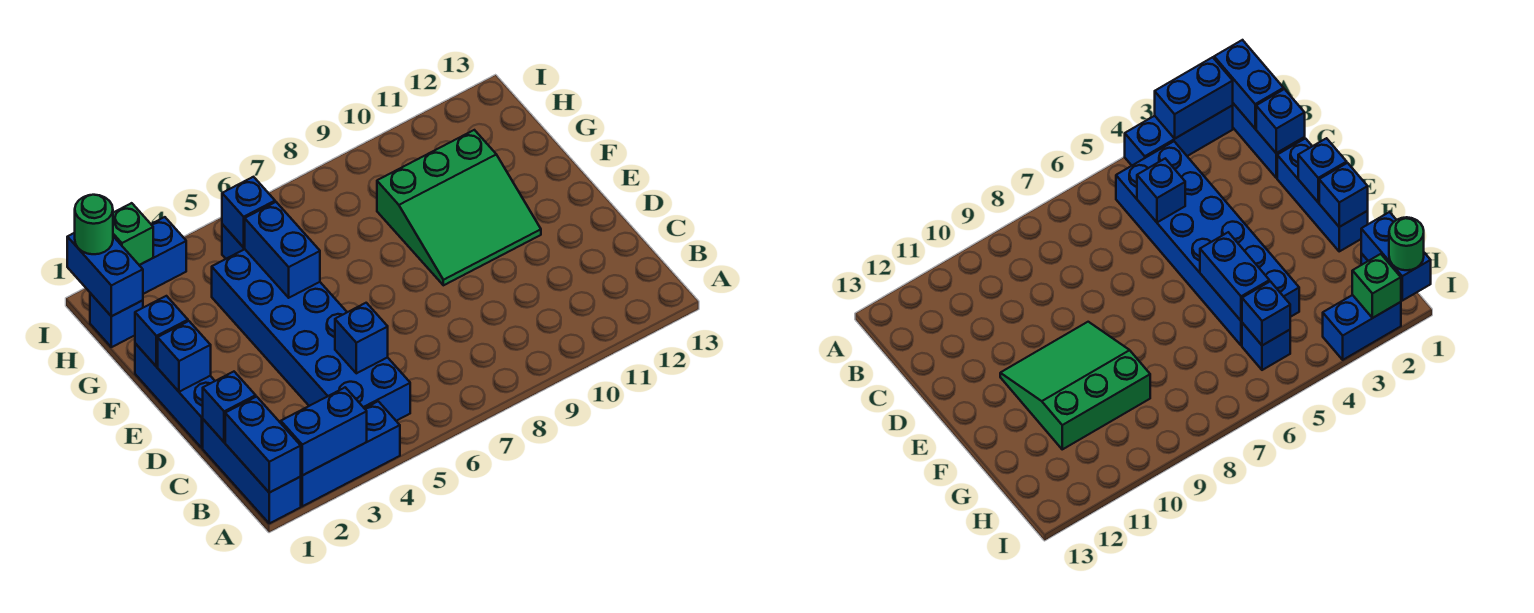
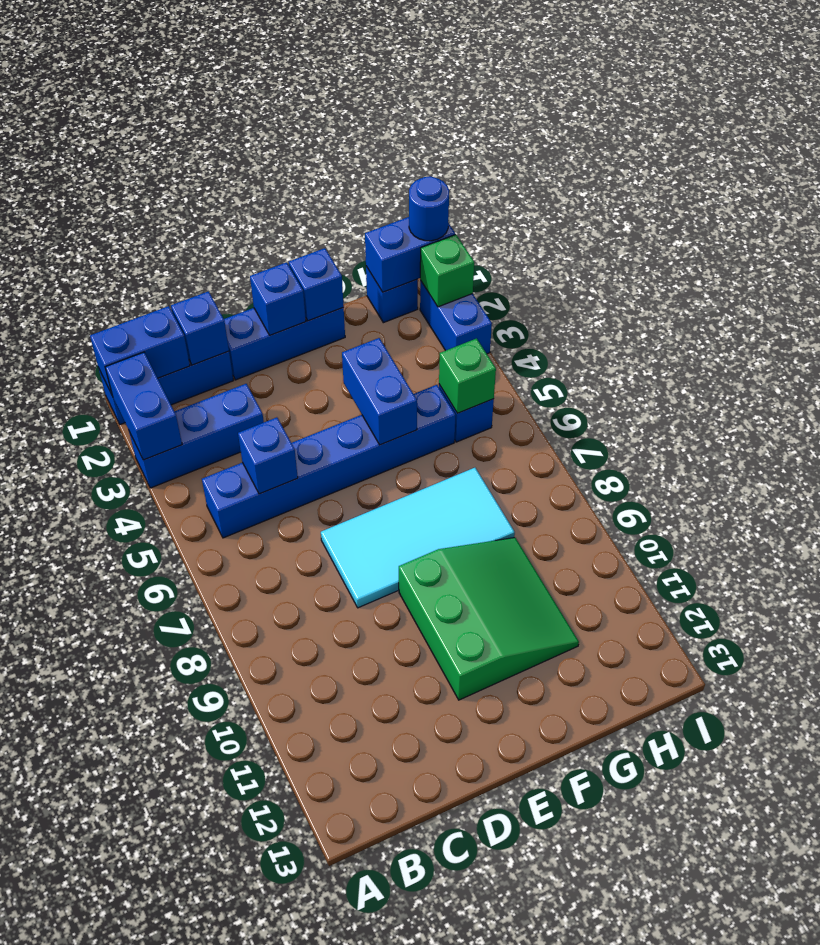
blue 1x3 brick [300,401,400,506] -> blue 1x3 brick turned to [129,384,264,488]
blue 2x6 brick [212,249,410,421] -> blue 1x6 brick [202,385,456,538]
none -> cyan 2x4 tile [321,468,515,608]
green 3x3 slope [377,130,541,285] -> green 3x3 slope turned to [399,538,579,700]
blue 1x2 brick [244,202,320,298] -> blue 1x2 brick turned to [342,338,417,445]
blue 1x1 brick [222,177,275,248] -> green 1x1 brick [439,338,496,413]
green 1x1 round brick [75,195,113,254] -> blue 1x1 round brick [409,176,449,241]

